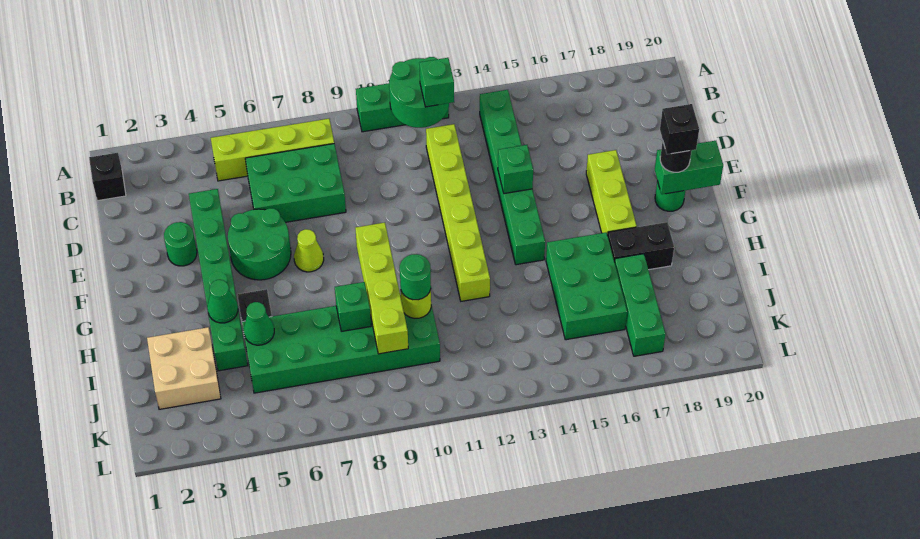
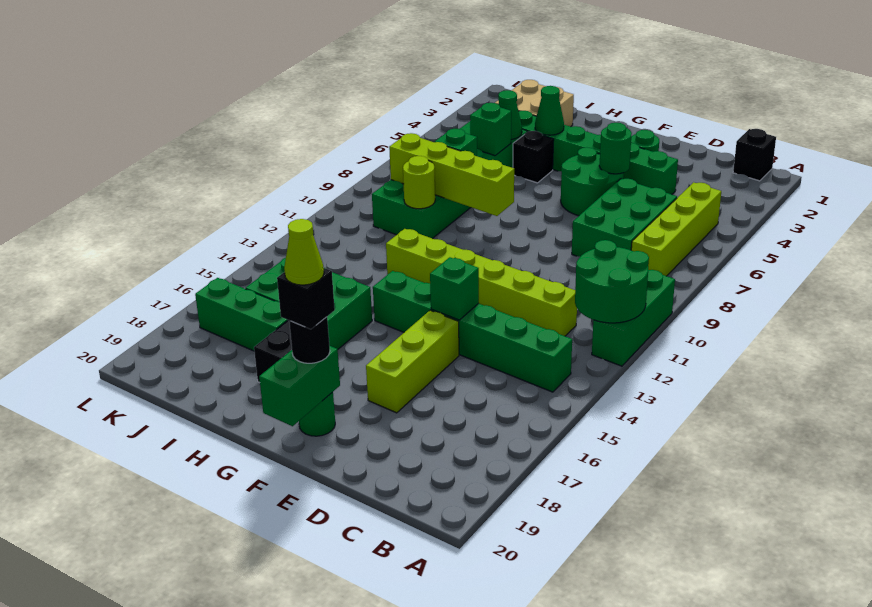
green 1x1 brick [420,58,454,107] -> green 1x1 brick moved to [470,103,511,156]
lime 1x3 brick [586,150,637,235] -> lime 1x3 brick turned to [366,310,459,413]
lime 1x1 cone [294,229,324,272] -> lime 1x1 cone moved to [284,219,324,285]
green 1x1 round brick [400,254,431,300] -> green 1x1 round brick moved to [599,123,632,174]

